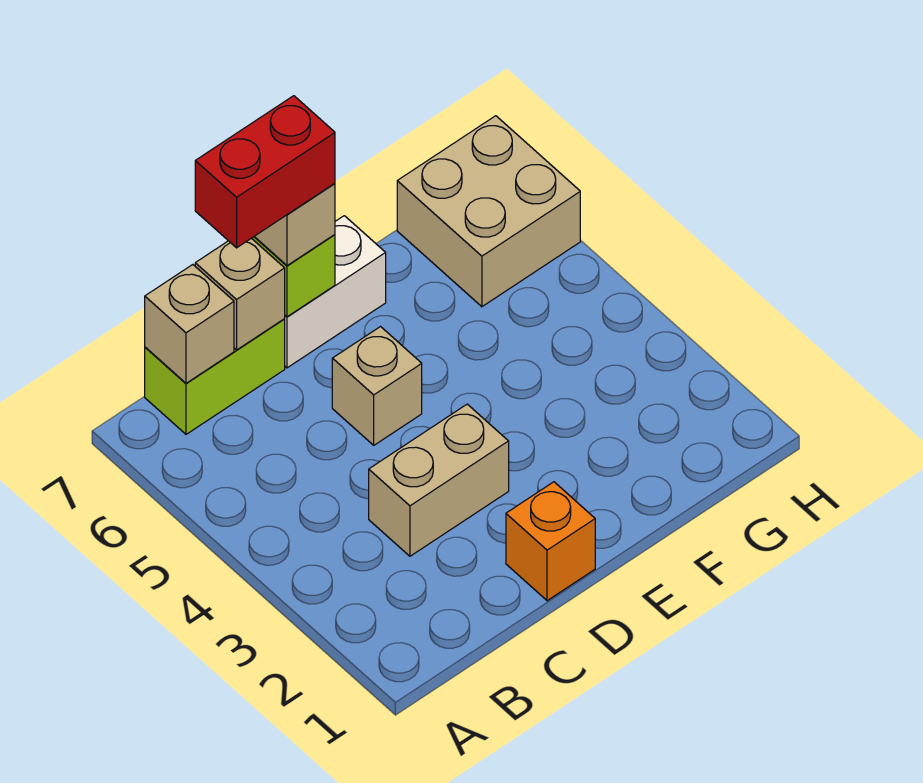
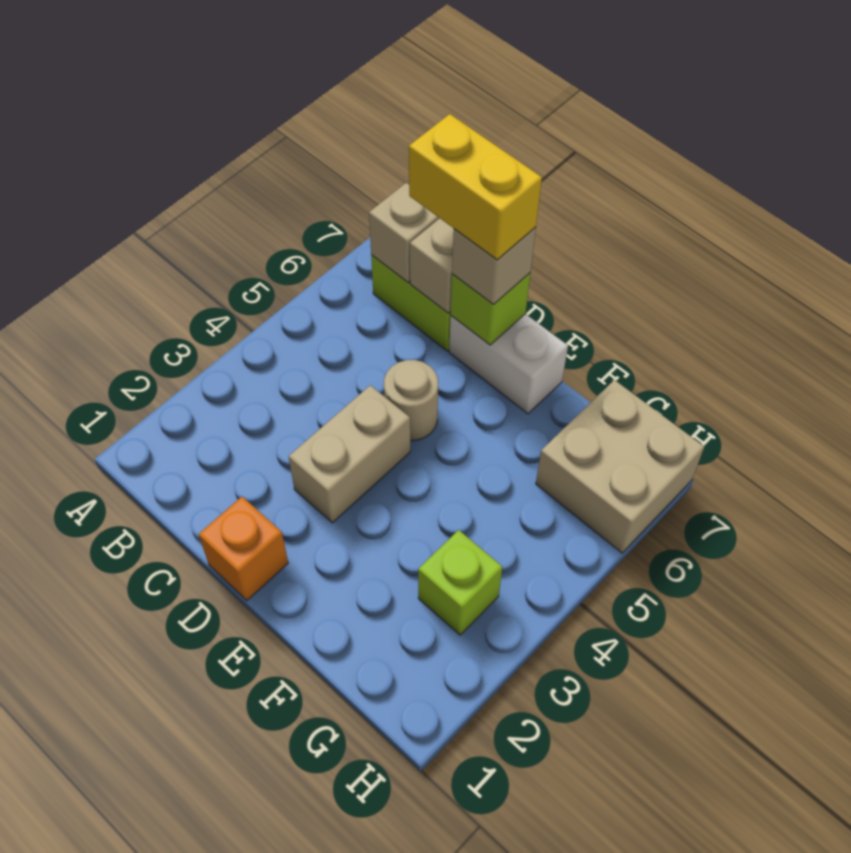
tan 1x2 brick [369,404,509,556] -> tan 1x2 brick turned to [289,385,410,523]
red 1x2 brick [195,96,335,248] -> yellow 1x2 brick [409,114,542,260]
tan 1x1 brick [332,327,422,445] -> tan 1x1 round brick [384,360,438,441]
none -> lime 1x1 brick [418,530,502,635]

